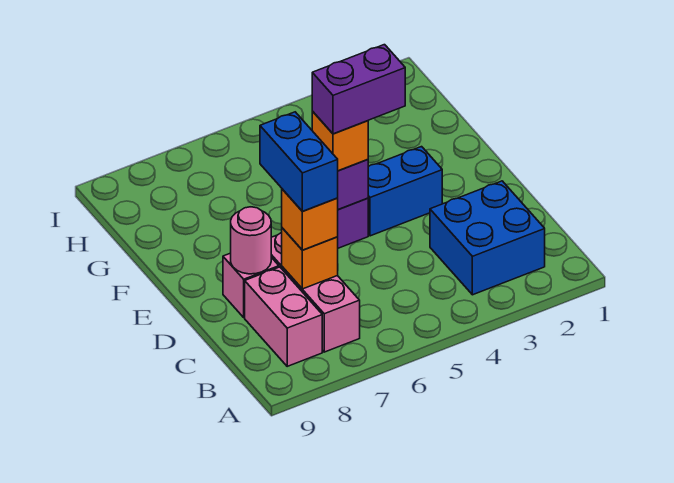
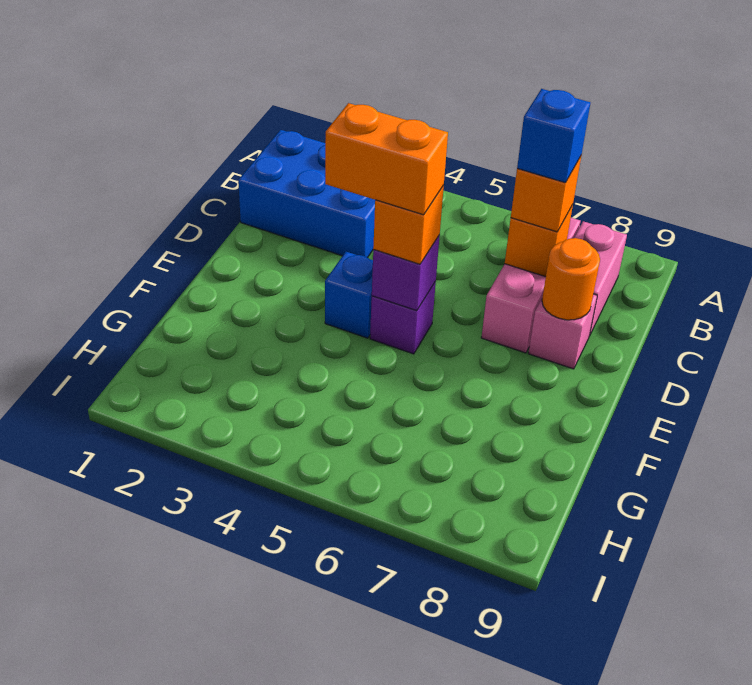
blue 2x2 brick [430,181,545,295] -> blue 2x3 brick [238,130,375,258]
blue 1x2 brick [260,112,338,211] -> blue 1x1 brick [517,89,590,183]
pink 1x1 round brick [231,207,271,274] -> orange 1x1 round brick [542,238,600,320]
blue 1x2 brick [368,147,442,236] -> blue 1x1 brick [325,252,373,338]
purple 1x2 brick [312,45,405,134] -> orange 1x2 brick [325,103,448,215]

